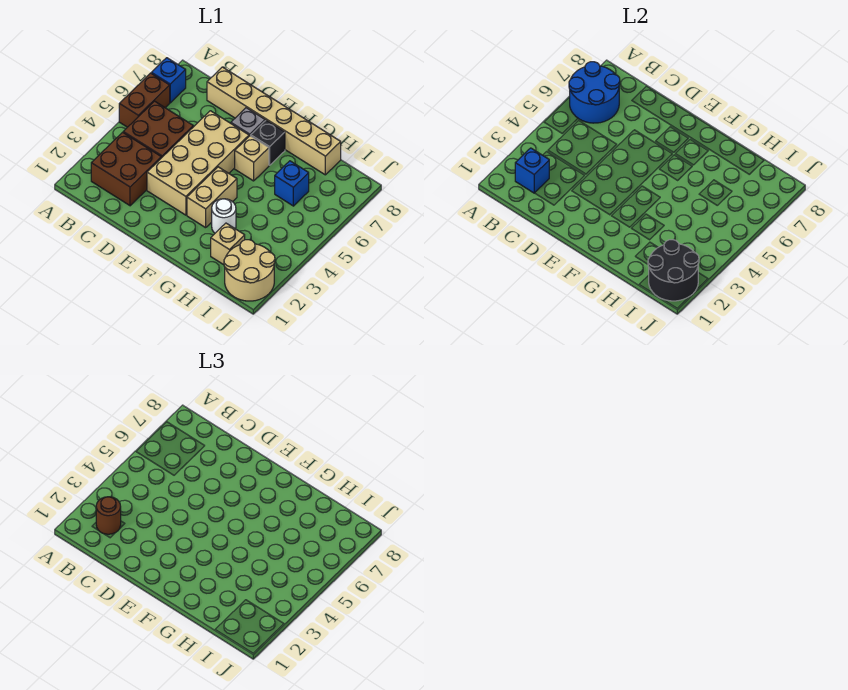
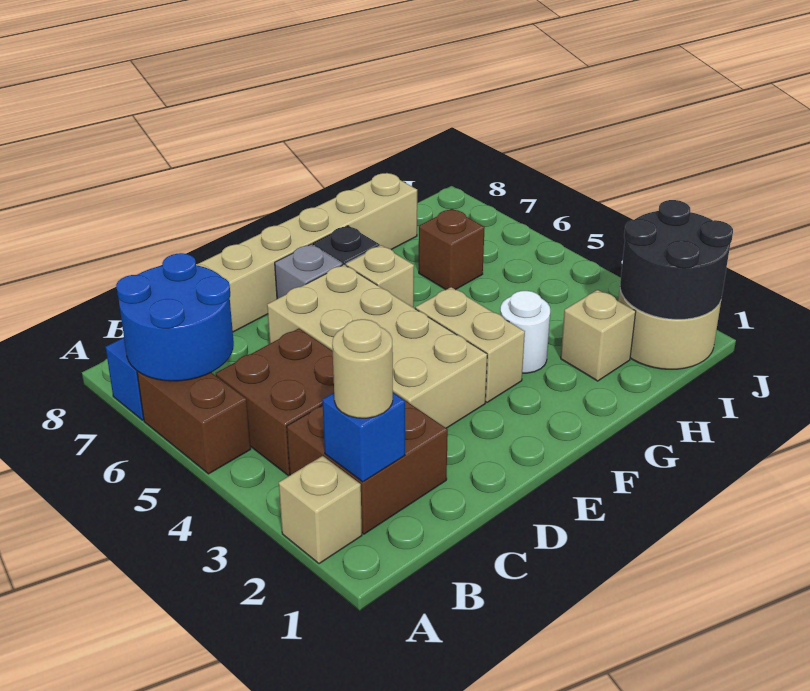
none -> tan 1x1 brick [279,456,362,564]
brown 1x1 round brick [96,497,121,534] -> tan 1x1 round brick [332,319,393,418]
blue 1x1 brick [275,161,309,206] -> brown 1x1 brick [419,209,485,290]

